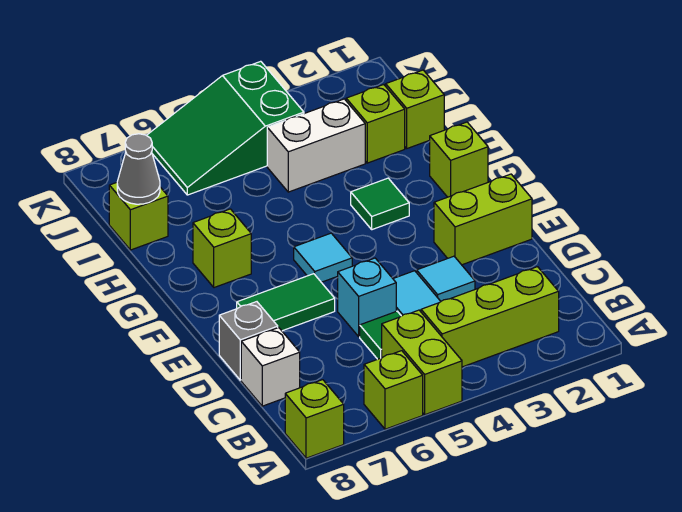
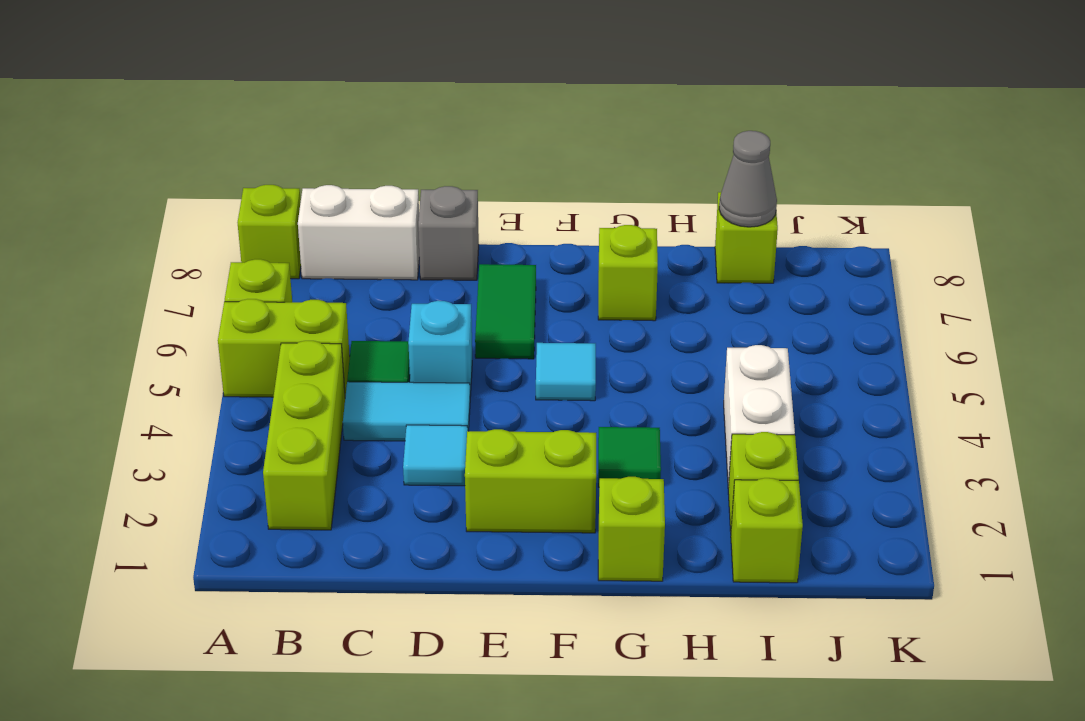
white 1x1 brick [241,328,300,406] -> white 1x2 brick [298,185,419,280]
lime 1x2 brick [434,174,532,265] -> lime 1x2 brick turned to [465,429,596,533]
green 2x3 slope [147,61,304,195] -> none

